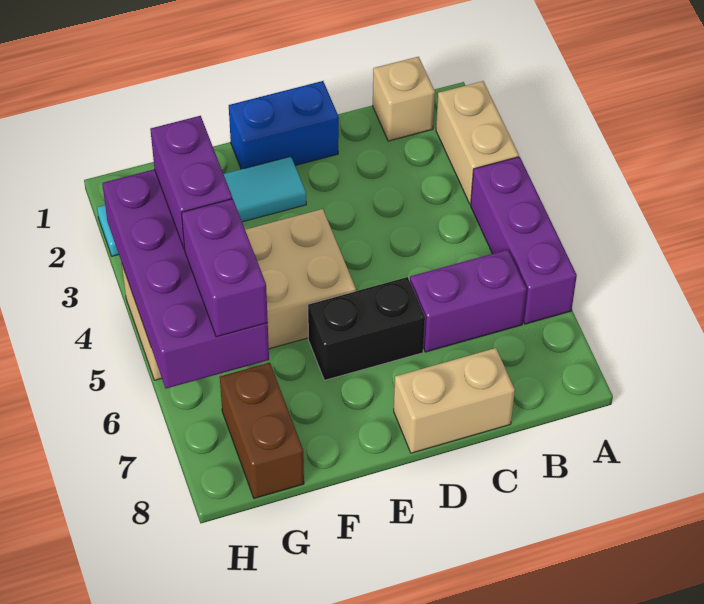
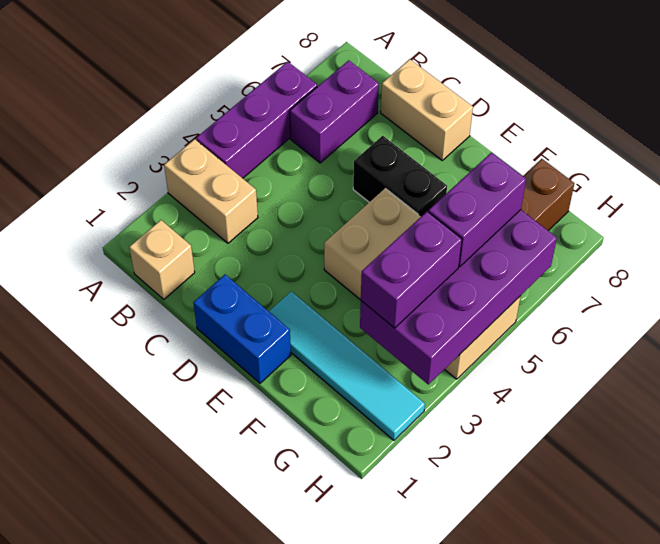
tan 1x2 brick [436,81,519,204] -> tan 1x2 brick turned to [164,139,258,243]
purple 1x2 brick [410,250,527,352] -> purple 1x2 brick turned to [290,60,379,163]

